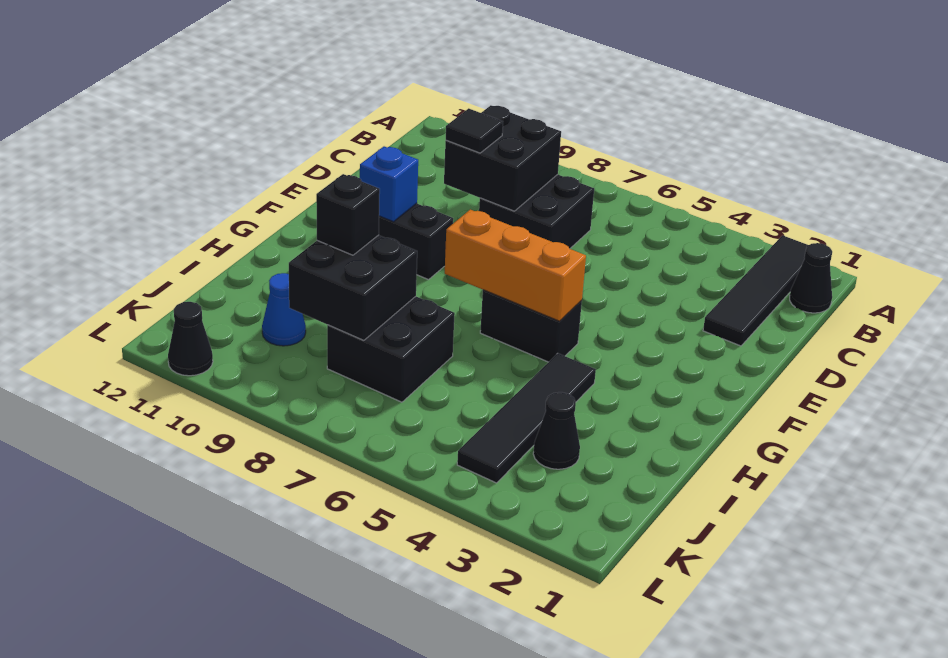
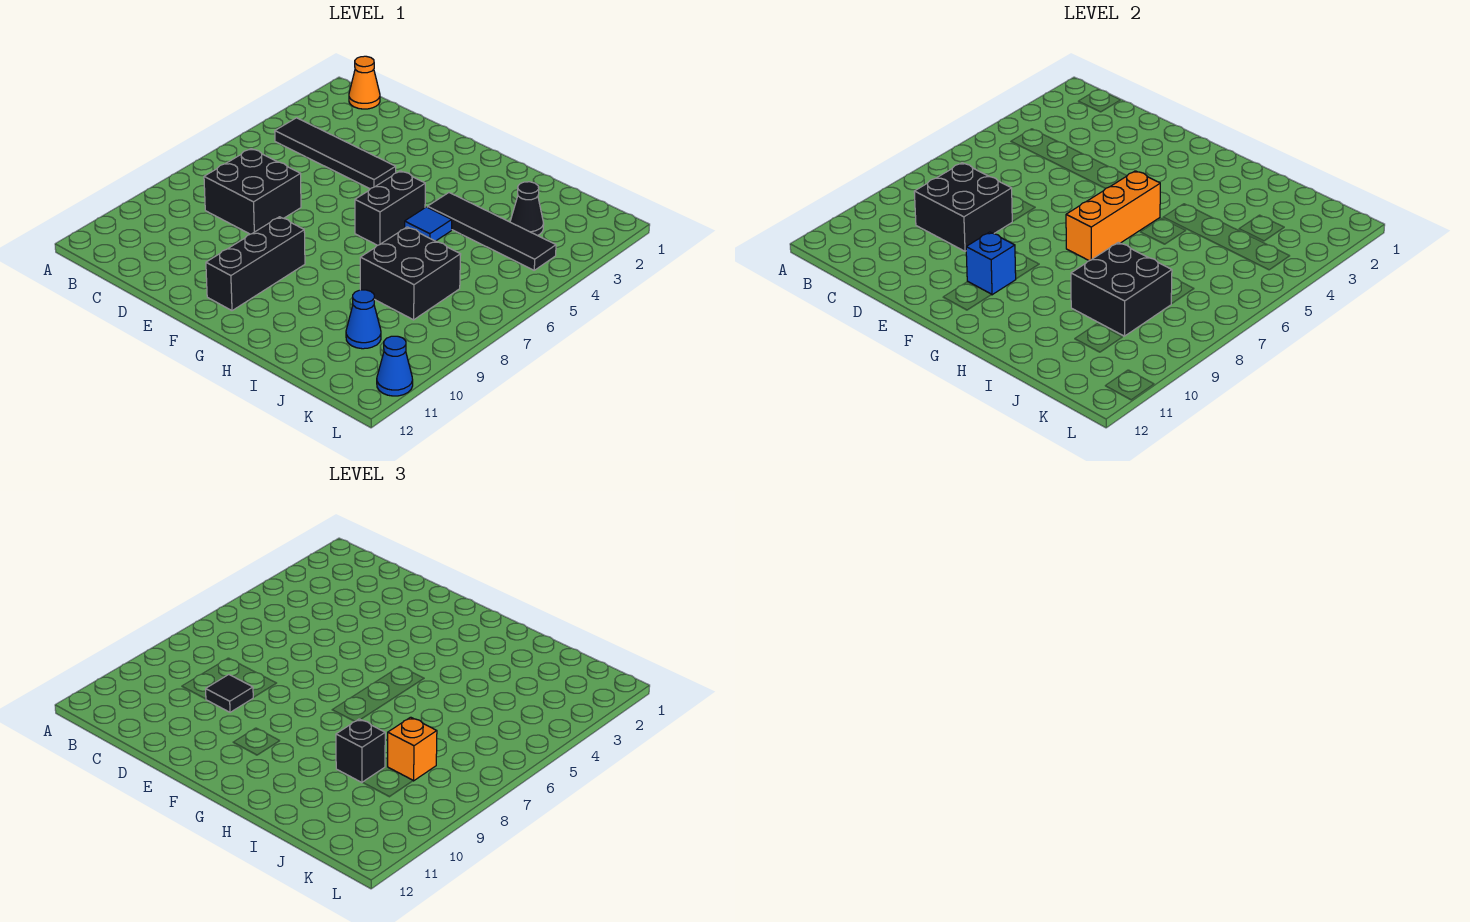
black 1x4 tile [703,235,808,346] -> black 1x4 tile moved to [275,118,396,189]
black 1x1 cone [790,243,832,313] -> orange 1x1 cone [349,56,380,109]
none -> blue 1x1 tile [404,207,452,241]
none -> orange 1x1 brick [388,717,437,781]
black 1x1 cone [168,302,213,376] -> blue 1x1 cone [377,336,413,396]

